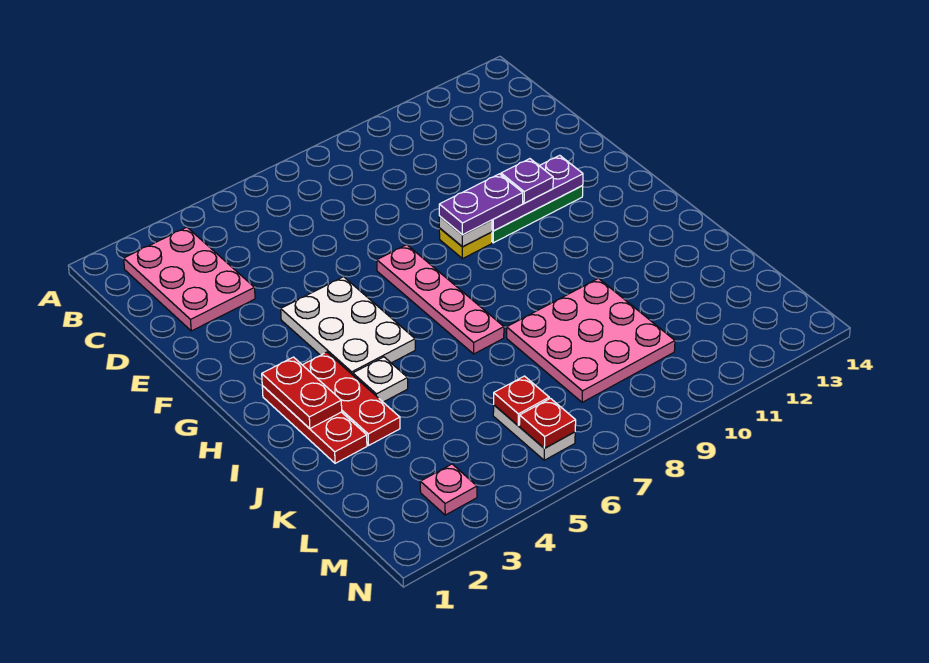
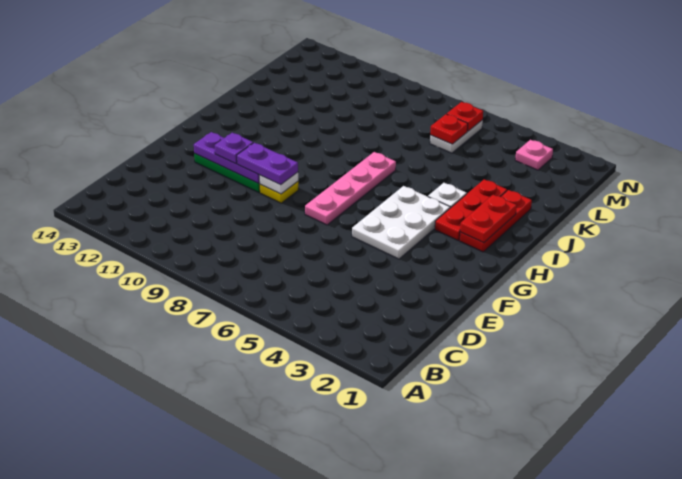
pink 2x3 plate [124,227,255,331] -> none
pink 3x3 plate [507,278,675,402] -> none

